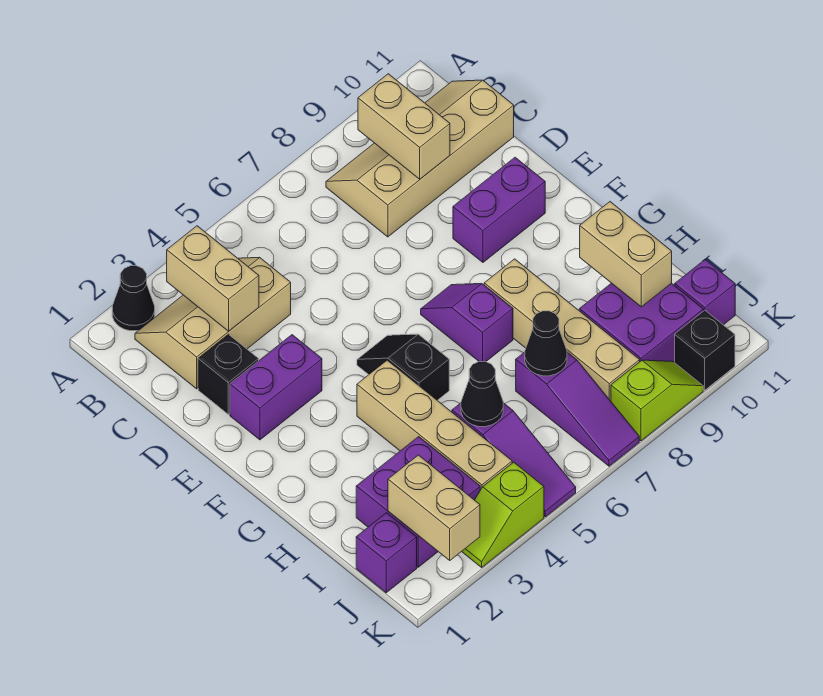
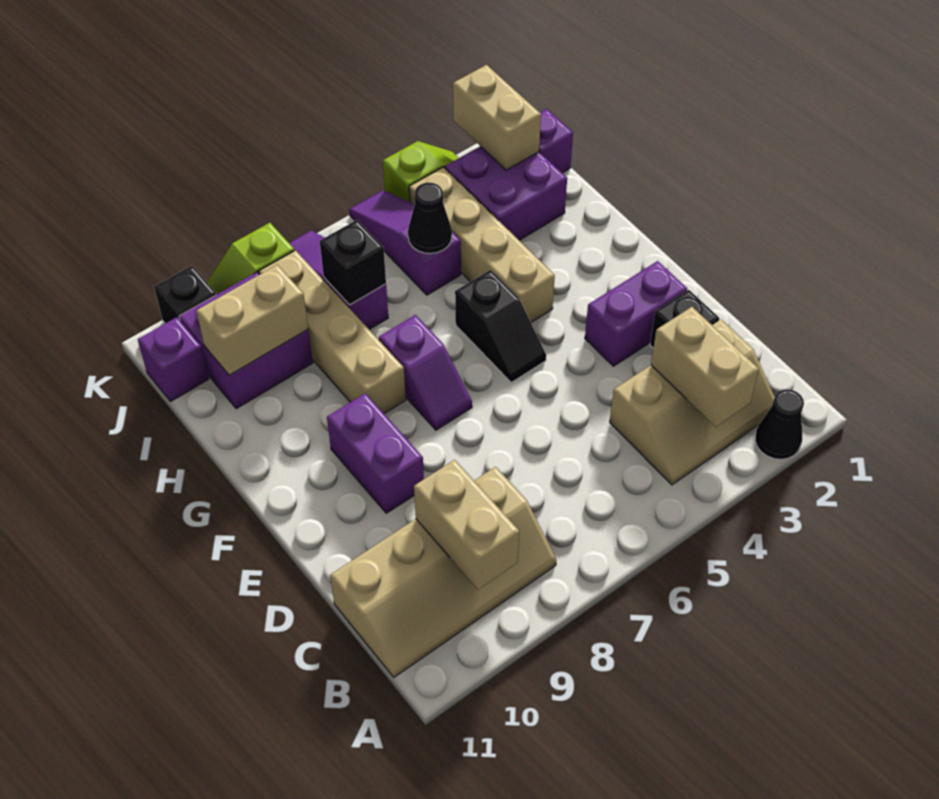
purple 1x2 brick [453,157,545,262] -> purple 1x2 brick turned to [327,393,424,513]
tan 1x2 brick [580,202,672,307] -> tan 1x2 brick turned to [196,265,308,375]
black 1x1 cone [525,311,567,376] -> black 1x1 brick [320,220,386,305]

